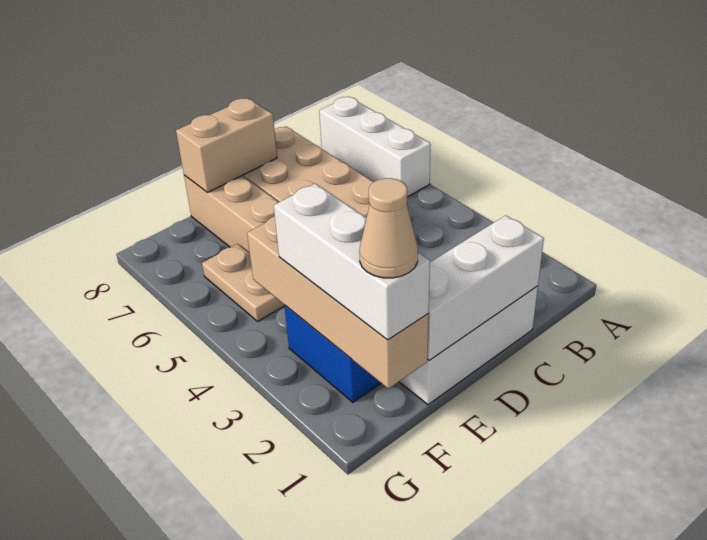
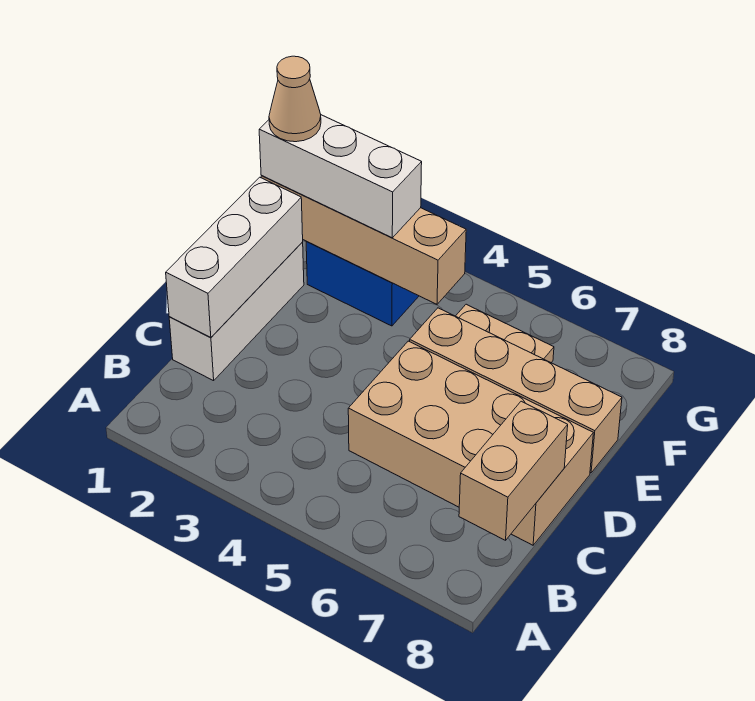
white 1x3 brick [319,97,431,197] -> none
tan 1x2 brick [176,98,277,193] -> tan 1x2 brick moved to [459,401,568,540]

